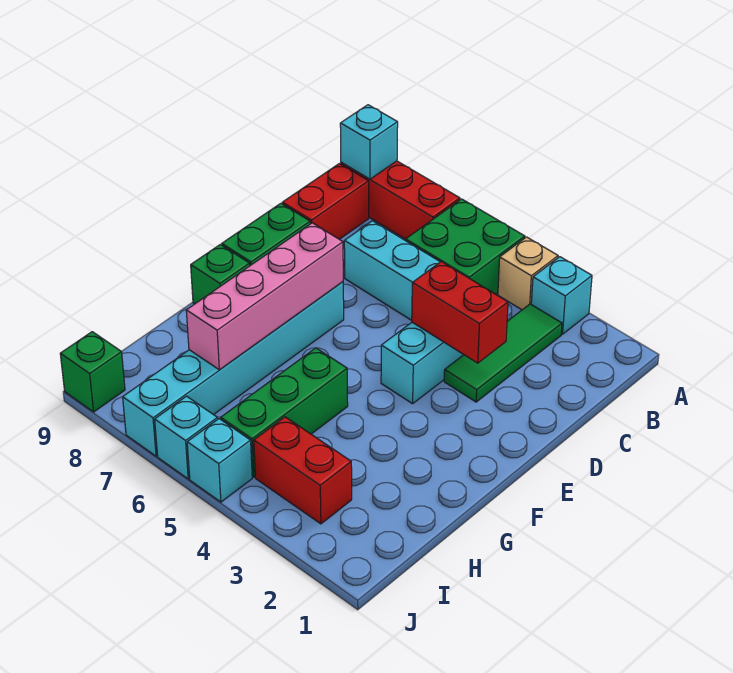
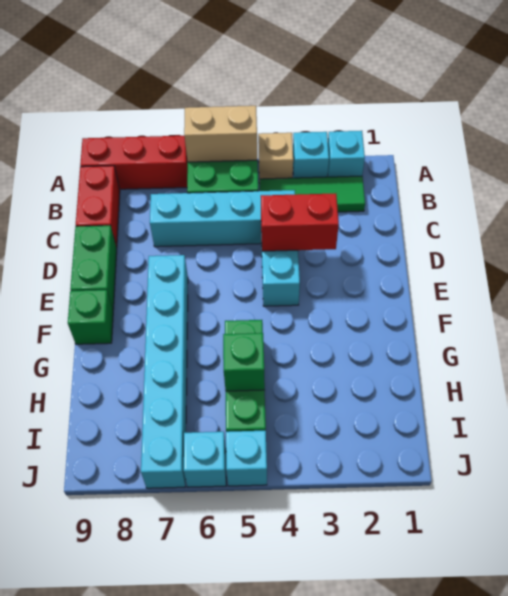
none -> tan 1x2 brick [184,106,257,162]
cyan 1x1 brick [340,105,398,179] -> cyan 1x1 brick moved to [328,131,365,177]
green 1x3 tile [444,304,562,402] -> green 1x3 tile turned to [259,176,365,212]
pink 1x4 brick [186,223,343,370] -> none
red 1x2 brick [254,417,352,524] -> none
green 1x1 brick [60,332,125,412] -> green 1x1 brick moved to [223,333,265,391]

